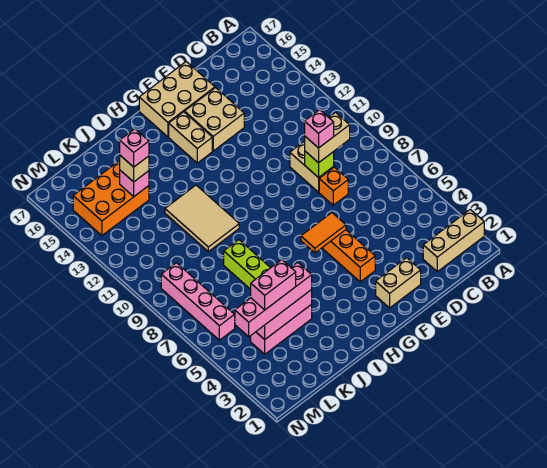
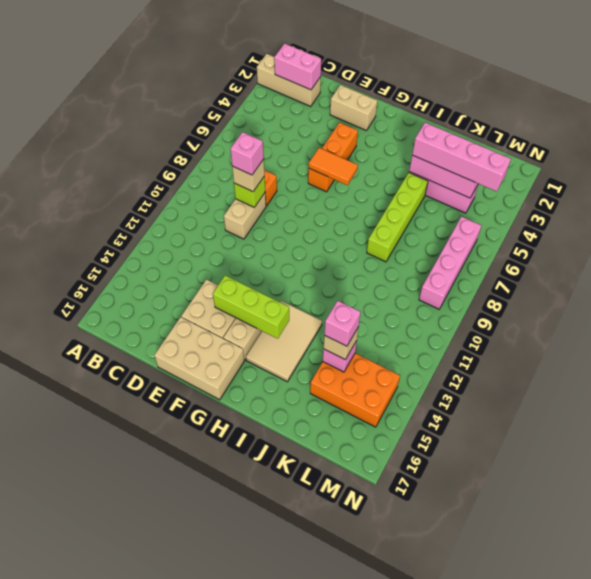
tan 1x2 brick [305,112,350,163] -> tan 1x1 brick [232,159,264,192]
none -> lime 1x3 brick [213,276,289,339]
tan 2x3 tile [165,185,239,252] -> tan 2x3 tile moved to [246,301,322,382]
pink 1x2 brick [251,260,296,310] -> pink 1x2 brick moved to [274,44,321,90]

